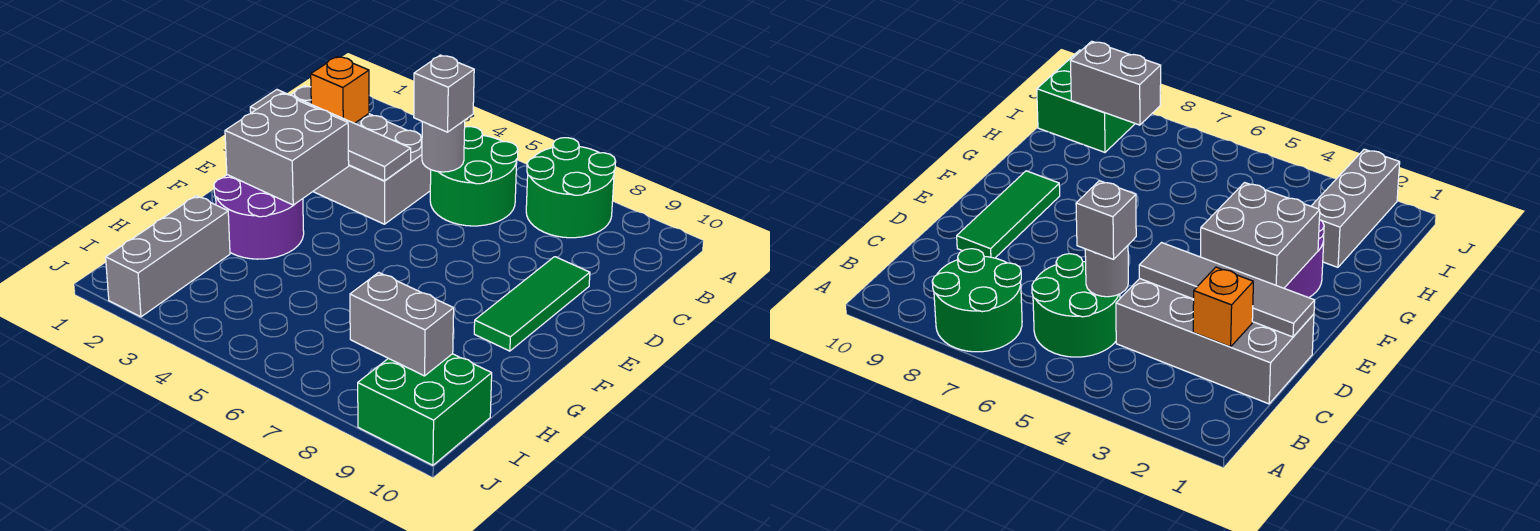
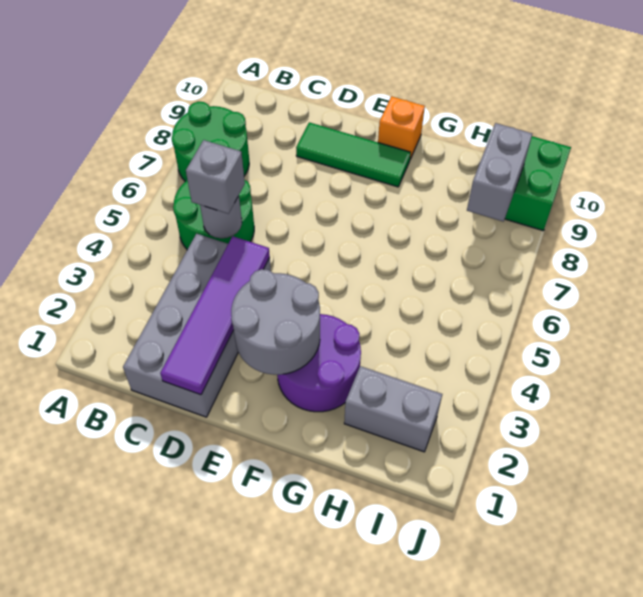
orange 1x1 brick [311,57,369,123] -> orange 1x1 brick moved to [378,96,425,159]
grey 1x4 tile [250,90,411,181] -> purple 1x4 tile [160,236,270,395]
grey 2x2 brick [225,93,349,205] -> grey 2x2 round brick [231,269,320,375]
grey 1x3 brick [106,196,230,317] -> grey 1x2 brick [344,366,442,452]

